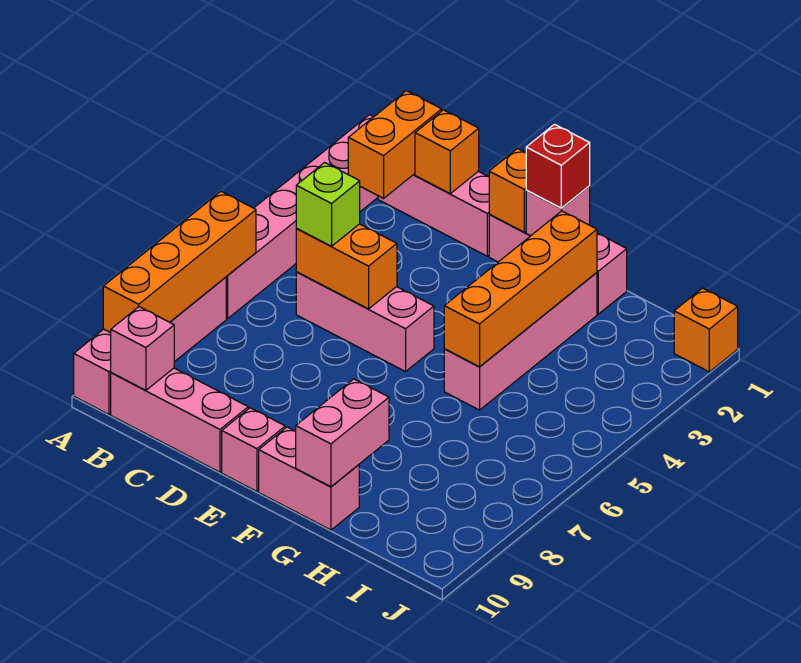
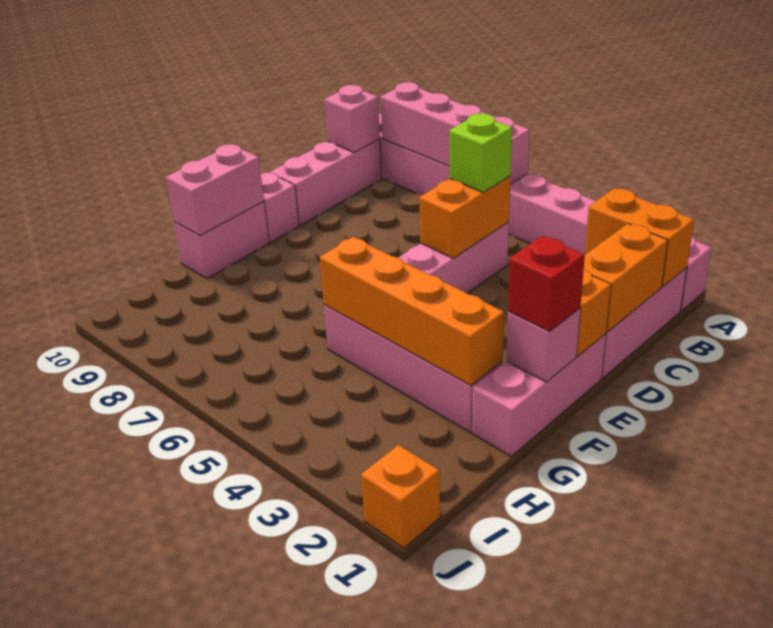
orange 1x4 brick [103,192,256,333] -> pink 1x4 brick [381,82,530,184]
orange 1x1 brick [415,110,479,194] -> orange 1x2 brick [584,224,668,332]
pink 1x2 brick [296,379,389,487] -> pink 1x2 brick turned to [166,144,264,235]

